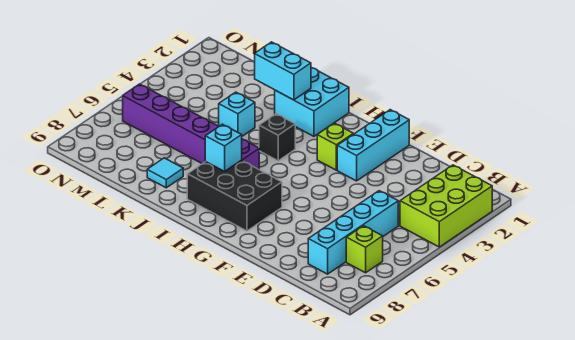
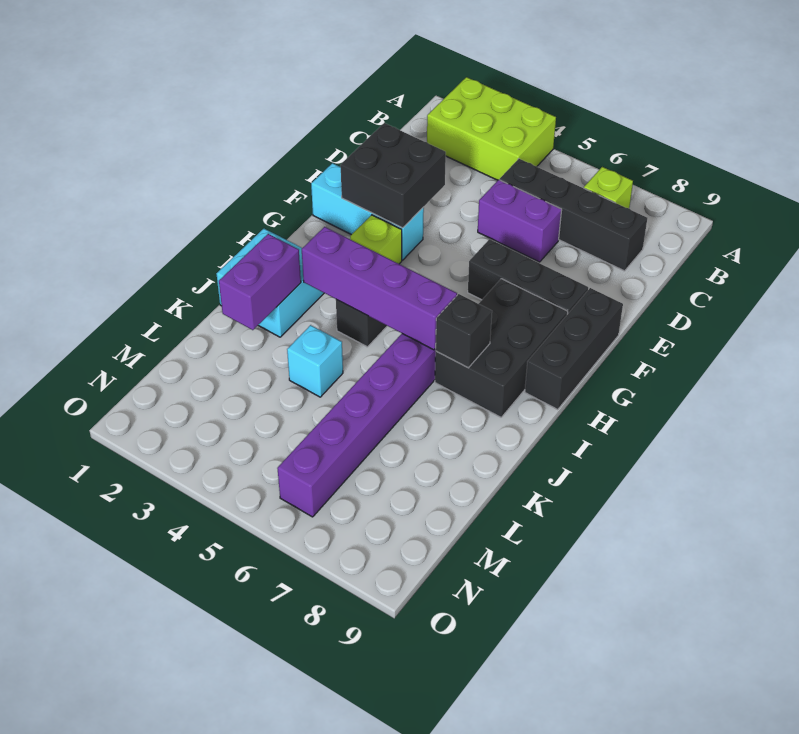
cyan 1x4 brick [308,191,398,274] -> black 1x4 brick [500,159,647,271]
none -> purple 1x2 brick [478,180,562,262]
none -> black 2x2 brick [341,123,446,228]
none -> black 1x3 brick [468,239,588,313]
none -> black 1x3 brick [525,288,623,410]
none -> purple 1x4 brick [302,227,457,350]
cyan 1x1 brick [205,124,242,171] -> black 1x1 brick [435,294,492,368]
cyan 1x2 brick [255,42,311,100] -> purple 1x2 brick [219,234,301,330]
cyan 1x1 tile [147,158,183,188] -> none

